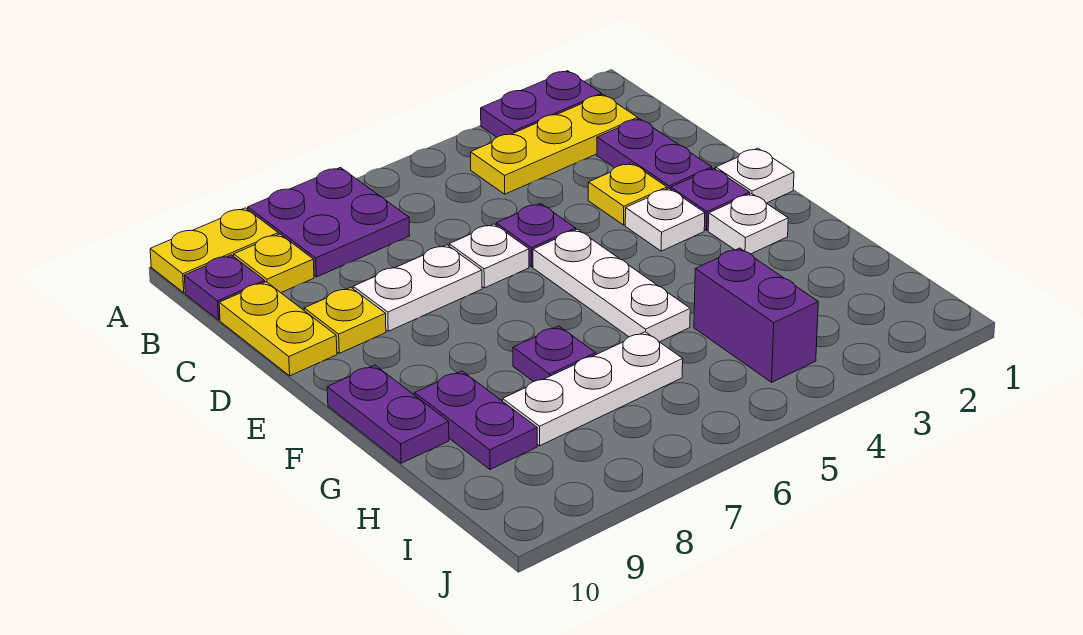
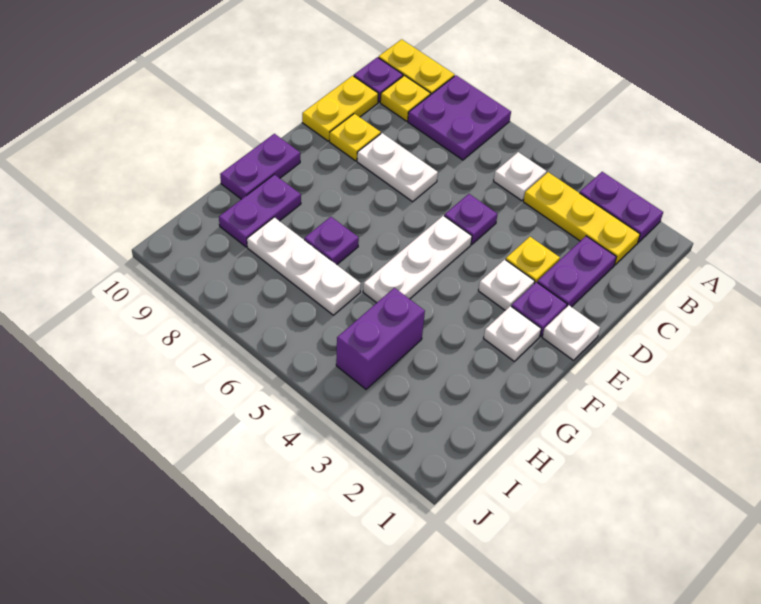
white 1x1 plate [449,224,529,288] -> white 1x1 plate moved to [494,152,547,201]

